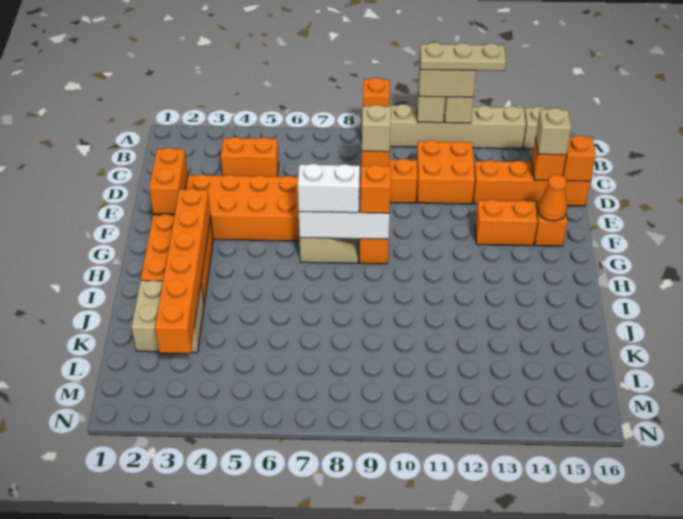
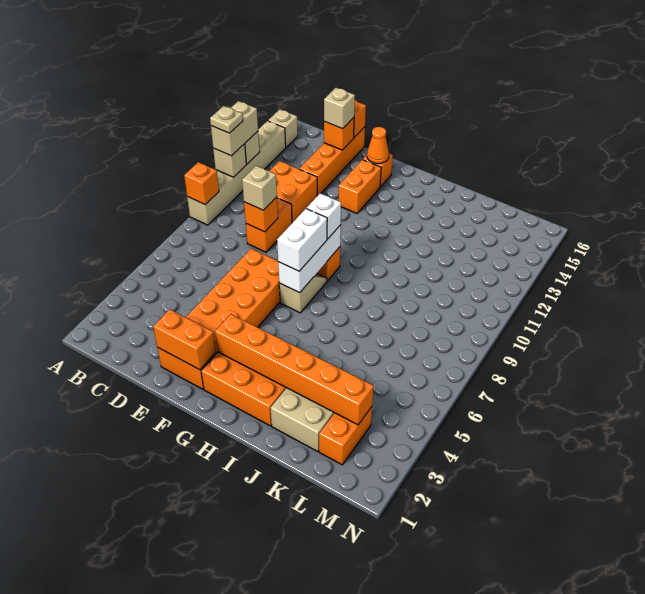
tan 1x3 plate [420,42,506,71] -> tan 1x1 plate [210,106,243,133]
orange 1x2 brick [221,137,279,177] -> orange 1x2 brick moved to [319,407,372,465]
orange 1x1 brick [360,165,391,213] -> white 1x1 brick [307,193,341,239]

